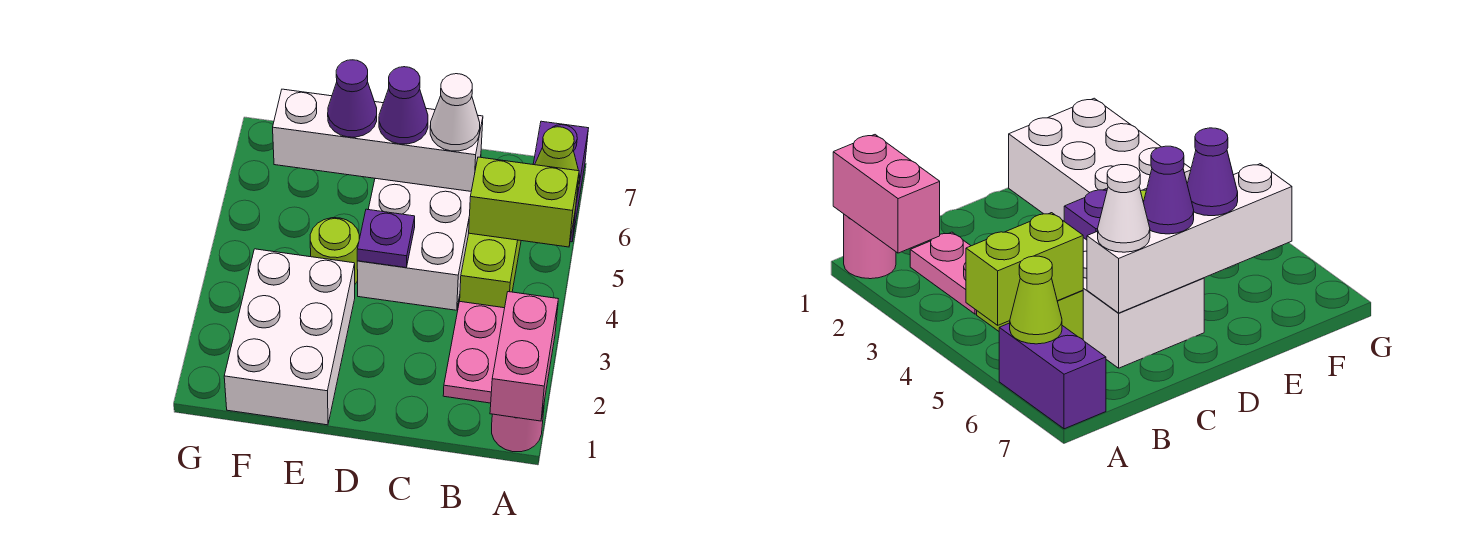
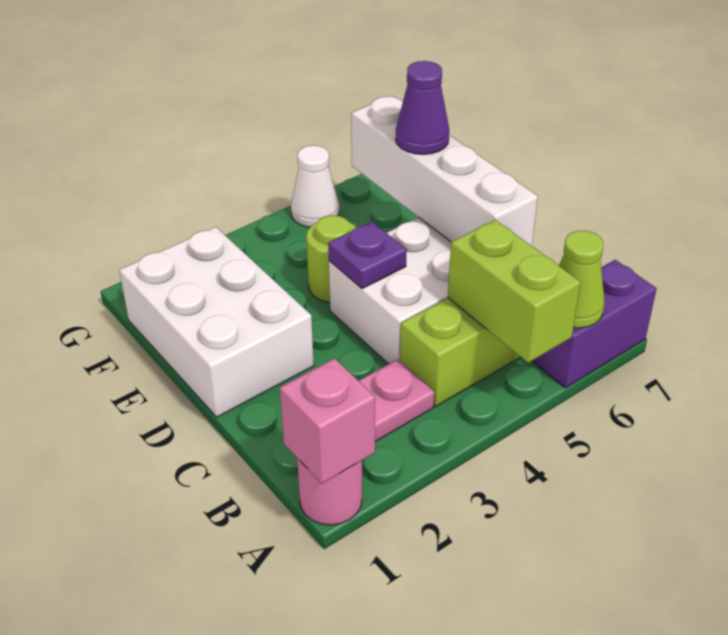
pink 1x2 brick [490,292,558,421] -> pink 1x1 brick [280,358,375,484]
white 1x1 cone [430,74,480,151] -> white 1x1 cone moved to [291,145,339,227]
purple 1x1 cone [379,67,428,144] -> none
white 2x3 brick [224,249,355,425] -> white 2x3 brick turned to [119,227,314,417]

